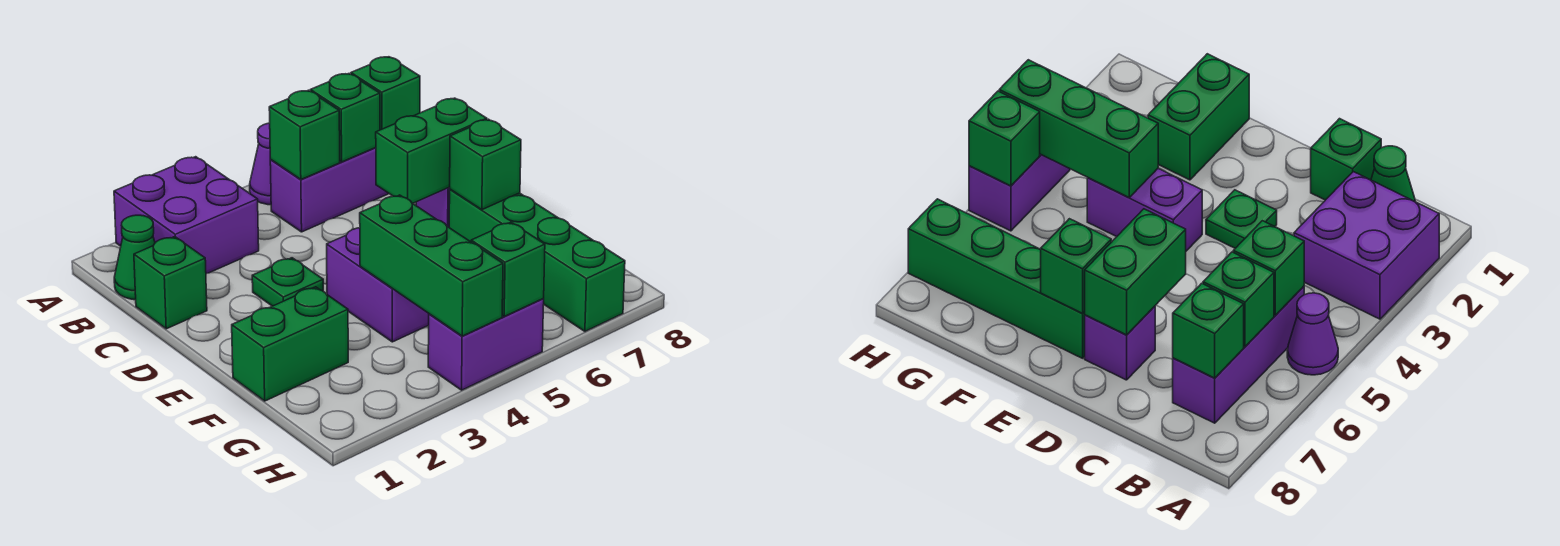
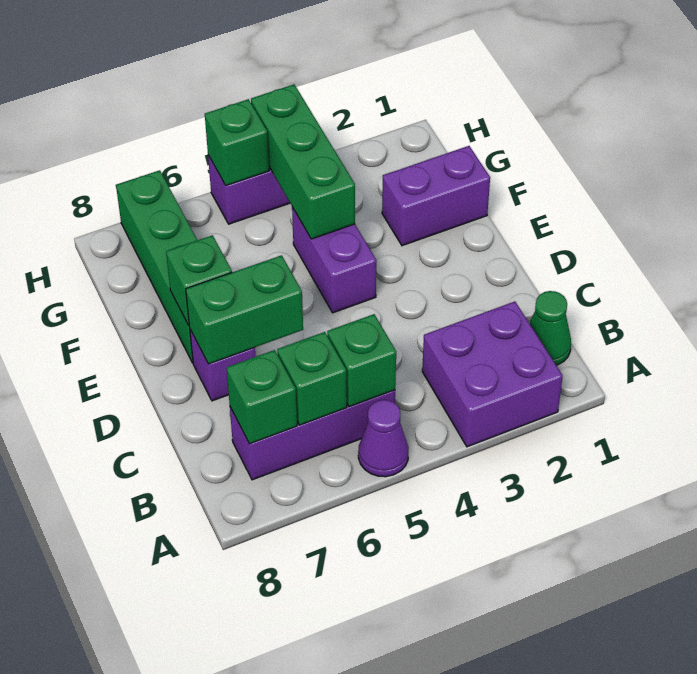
green 1x1 brick [134,237,207,329] -> none
green 1x1 plate [252,258,323,306] -> none
green 1x2 brick [232,287,348,401] -> purple 1x2 brick [382,146,490,246]

